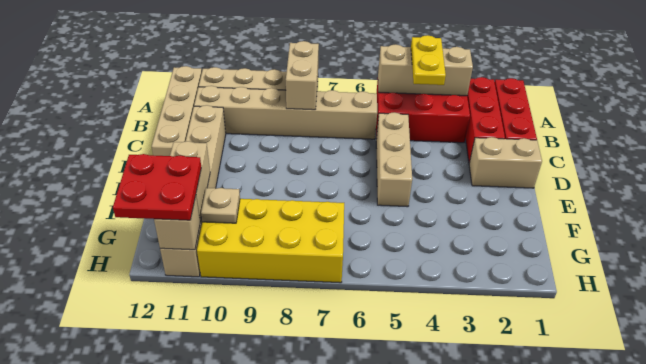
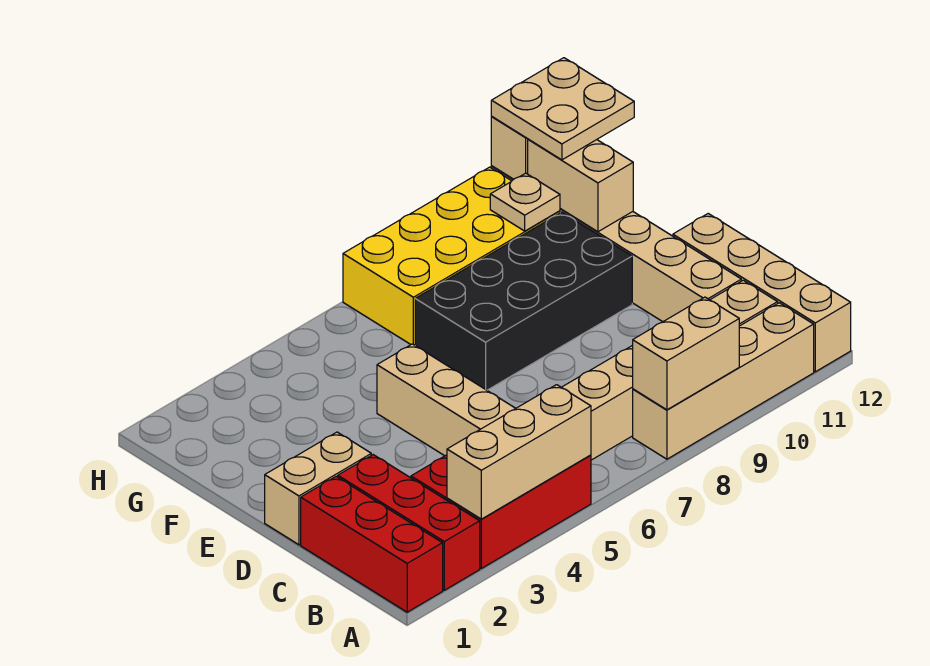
yellow 1x2 plate [411,35,446,85] -> none
tan 1x2 brick [286,41,319,110] -> tan 1x2 brick turned to [633,297,739,410]
none -> black 2x4 brick [415,212,632,390]
red 2x2 plate [113,154,201,220] -> tan 2x2 plate [491,58,634,160]

